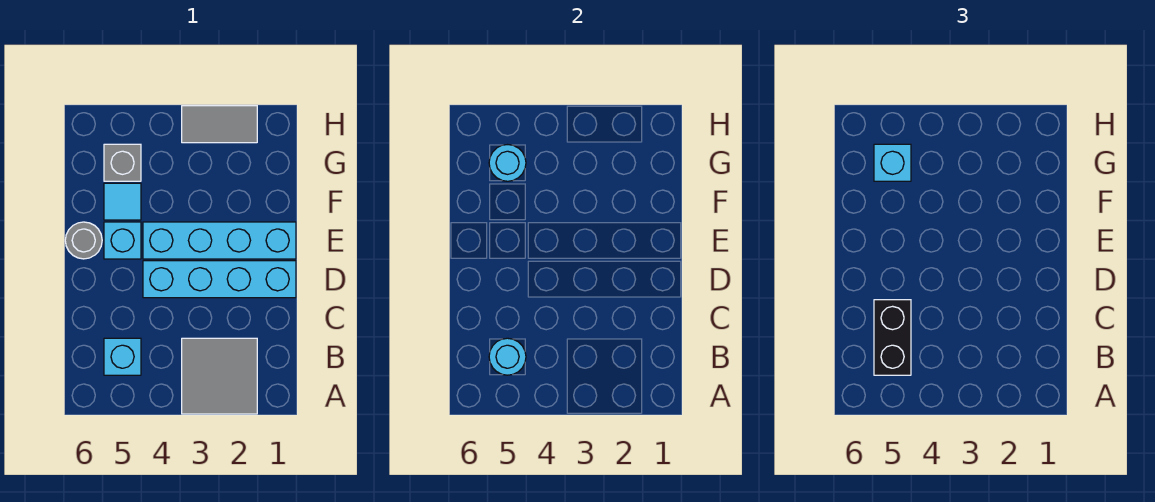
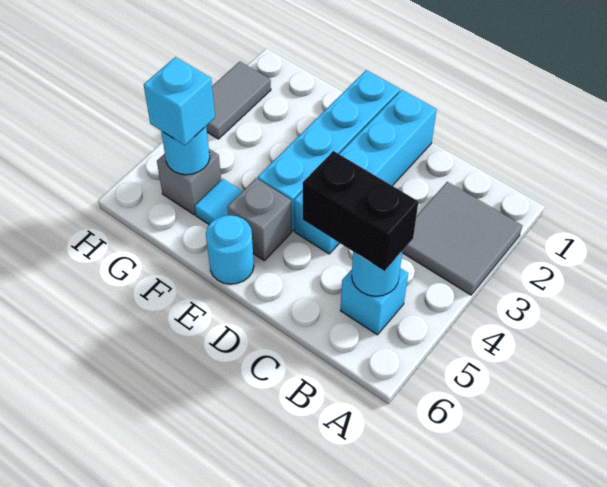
cyan 1x1 brick [104,222,141,259] -> grey 1x1 brick [228,178,292,260]
grey 1x1 round brick [65,222,102,259] -> cyan 1x1 round brick [206,215,254,284]

